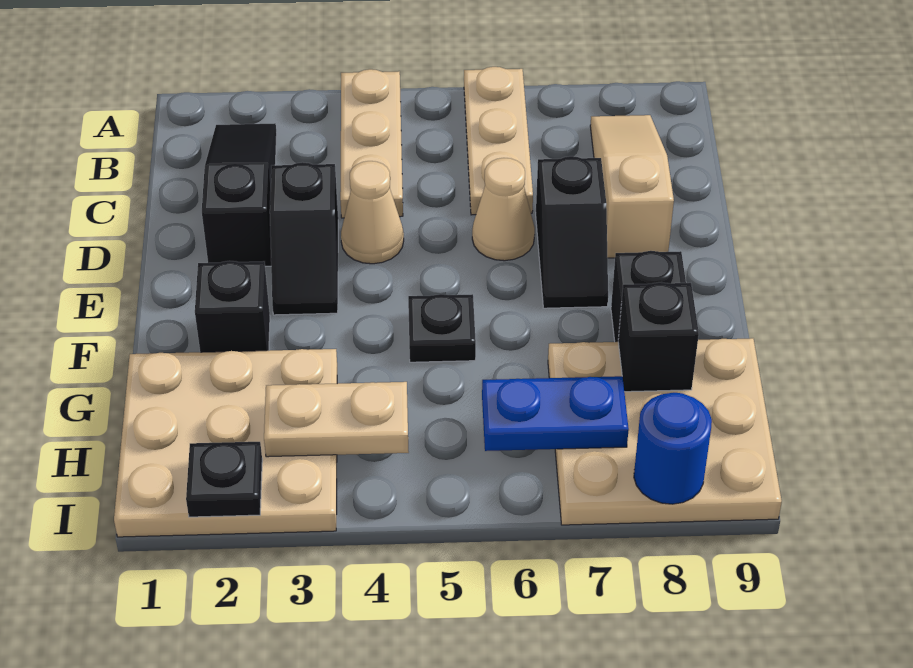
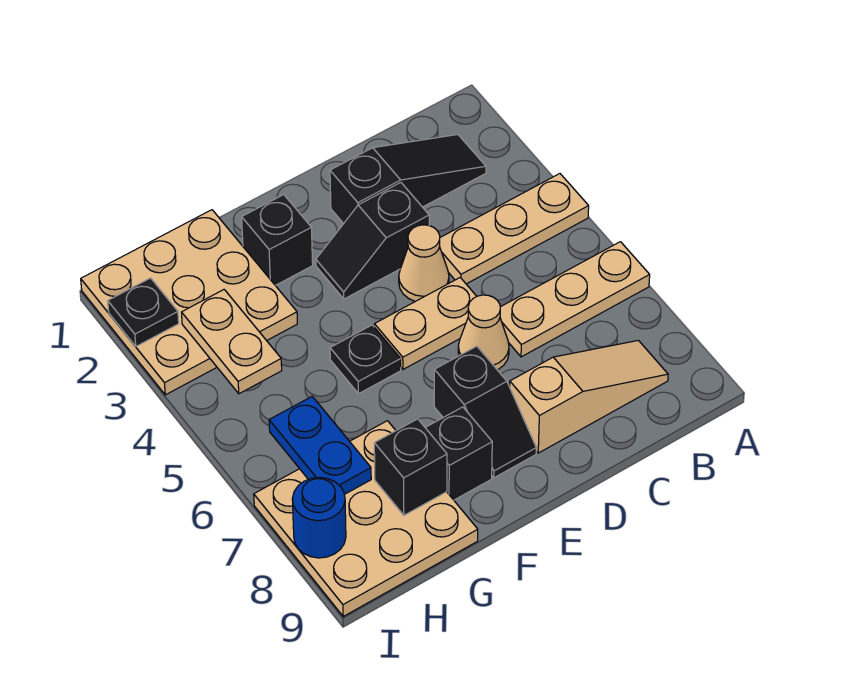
none -> tan 1x2 plate [374,278,477,369]
black 1x2 slope [536,156,608,308] -> black 1x2 slope turned to [434,346,536,478]

